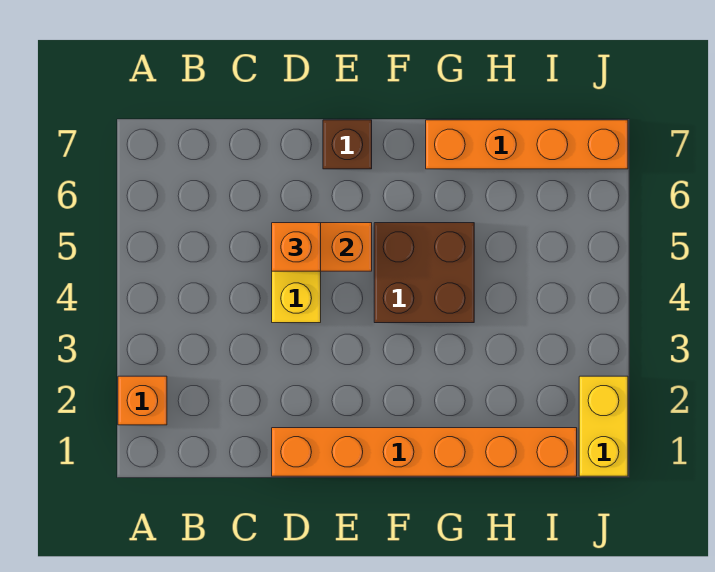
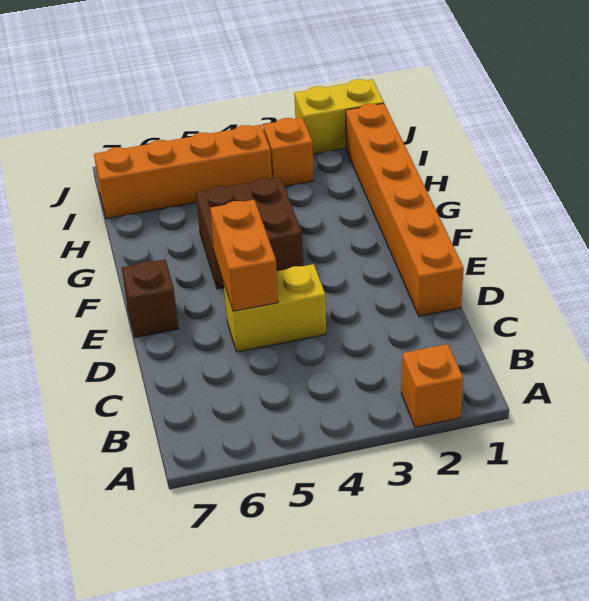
orange 1x1 brick [272,223,321,271] -> orange 1x1 brick moved to [263,118,314,186]
orange 1x4 brick [426,120,628,169] -> orange 1x4 brick turned to [94,125,272,219]

